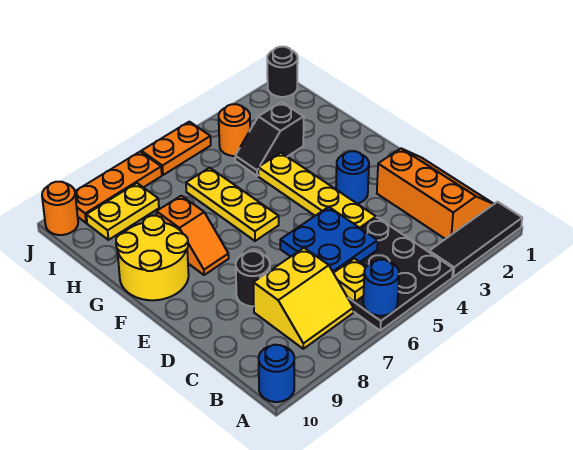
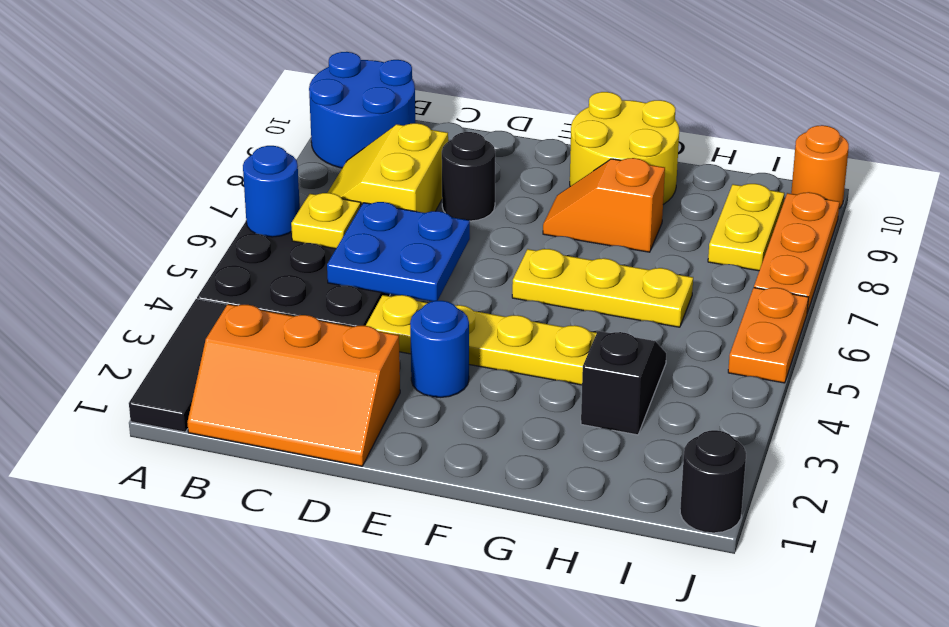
blue 1x1 round brick [259,345,294,402] -> blue 2x2 round brick [309,52,415,168]
orange 1x1 round brick [219,104,250,156] -> none

